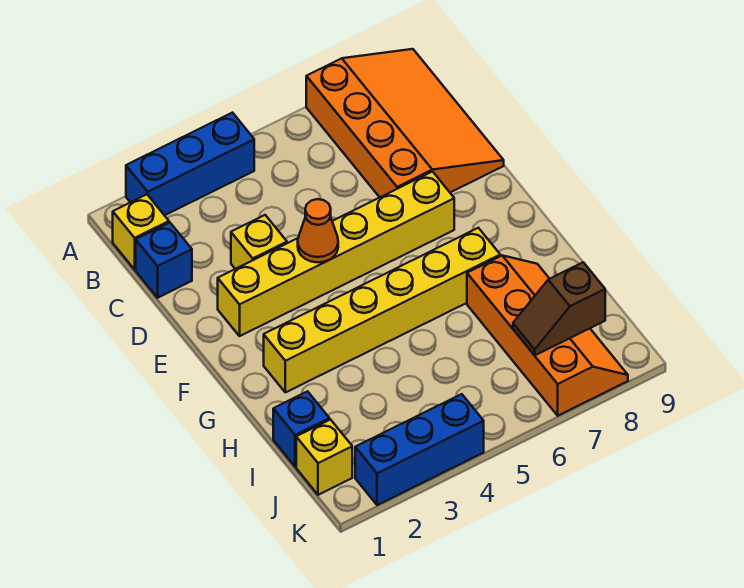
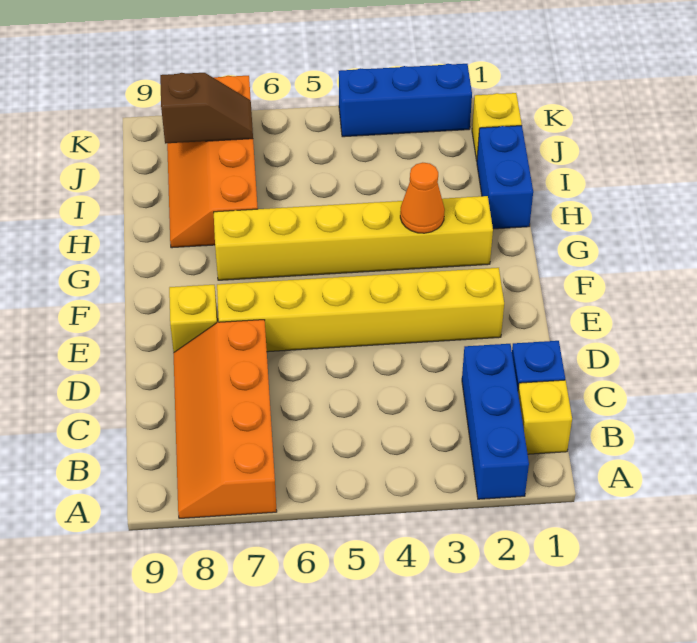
blue 1x3 brick [126,113,254,215] -> blue 1x3 brick turned to [462,344,529,499]
orange 3x4 slope [306,49,504,197] -> orange 2x4 slope [173,320,277,518]
yellow 1x1 brick [231,215,287,269] -> yellow 1x1 brick moved to [169,285,218,352]
orange 1x1 cone [298,199,338,262] -> orange 1x1 cone moved to [400,163,445,233]
blue 1x1 brick [273,391,330,467] -> blue 1x2 brick [477,126,533,229]

